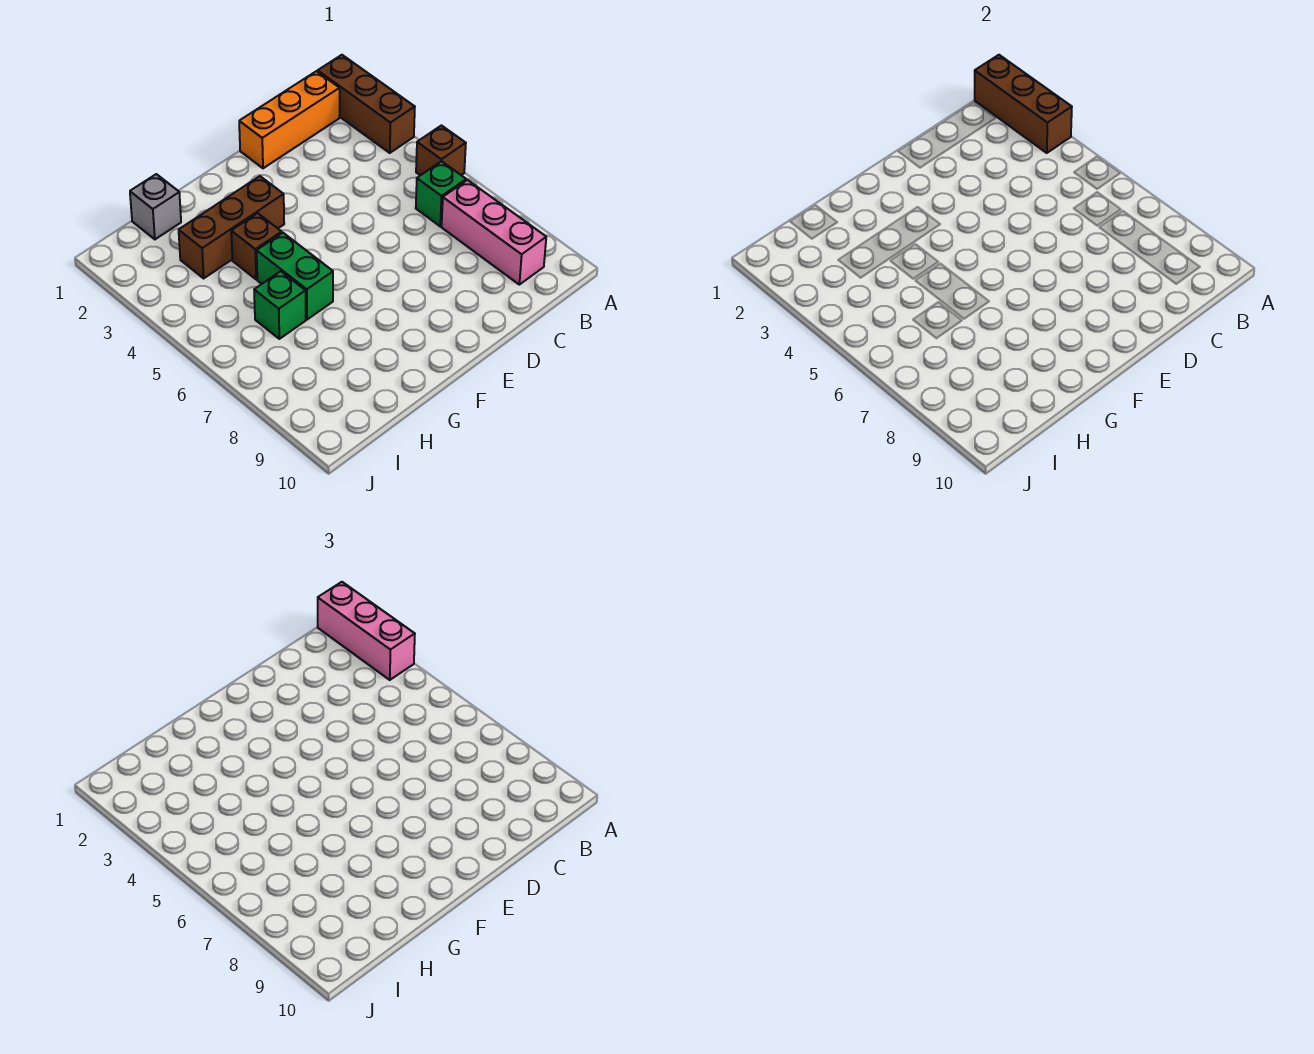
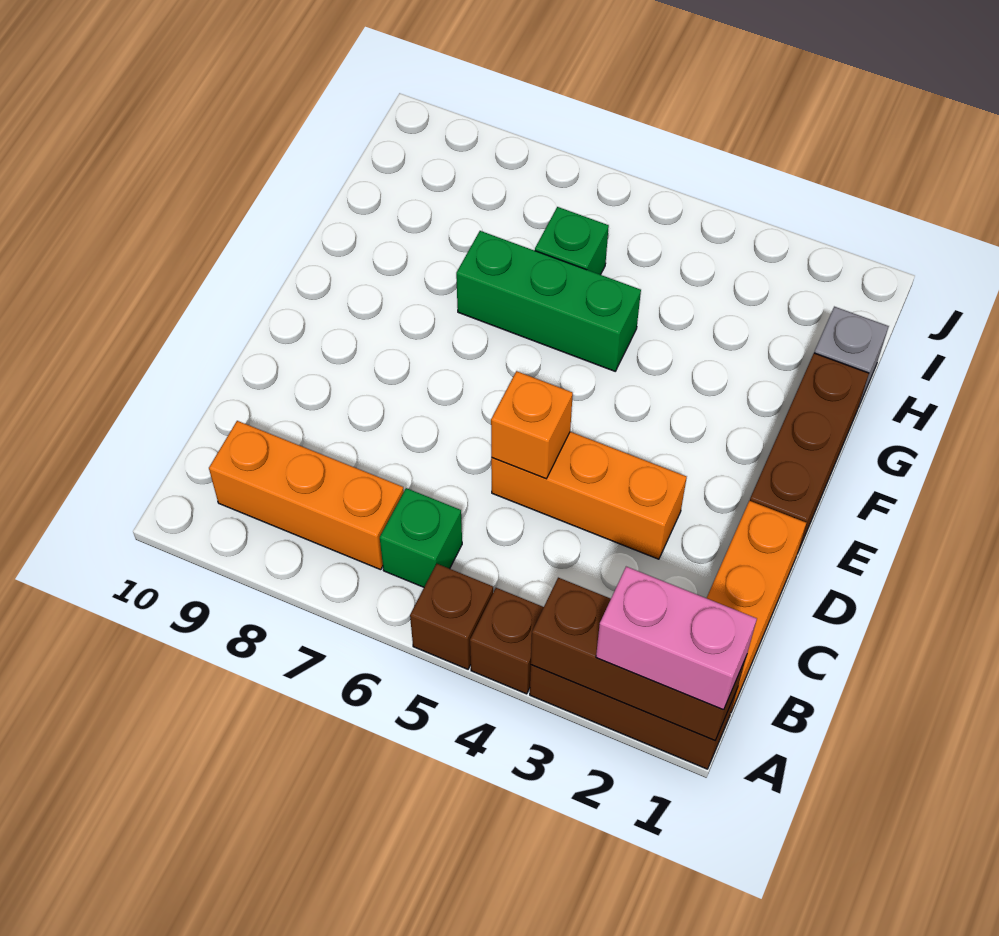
pink 1x3 brick [318,582,415,680] -> pink 1x2 brick [596,567,757,710]
pink 1x3 brick [442,180,546,285] -> orange 1x3 brick [209,421,404,570]
none -> orange 1x3 brick [491,432,687,559]
none -> orange 1x1 brick [491,371,573,479]
brown 1x3 brick [179,176,284,278] -> brown 1x3 brick moved to [750,353,869,551]
brown 1x1 brick [231,213,282,279] -> brown 1x1 brick moved to [470,588,544,694]
green 1x2 brick [257,233,333,320] -> green 1x3 brick [456,231,641,371]

